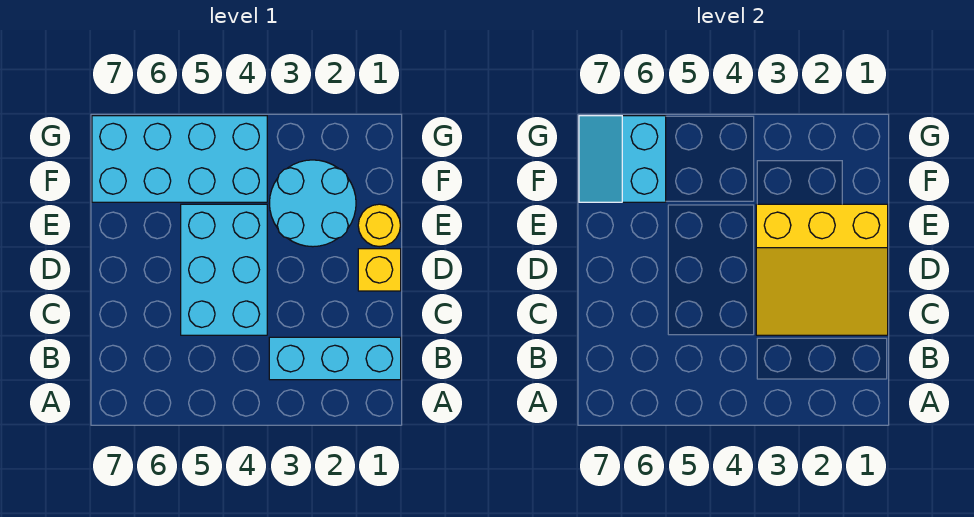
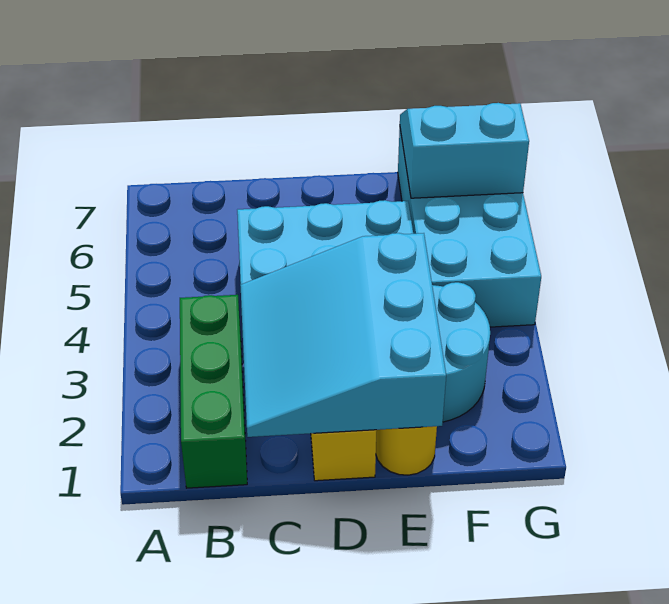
cyan 1x3 brick [269,337,401,380] -> green 1x3 brick [180,295,247,488]
yellow 3x3 slope [756,204,888,335] -> cyan 3x3 slope [240,233,446,437]

